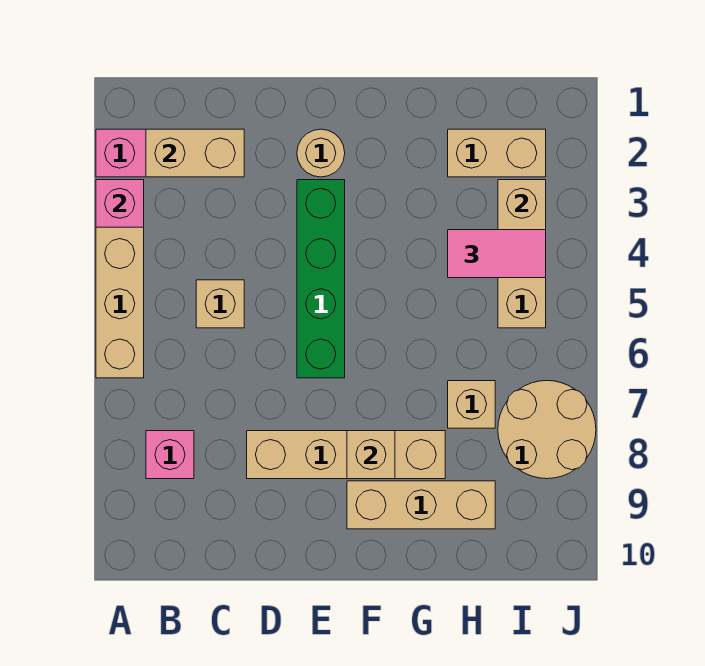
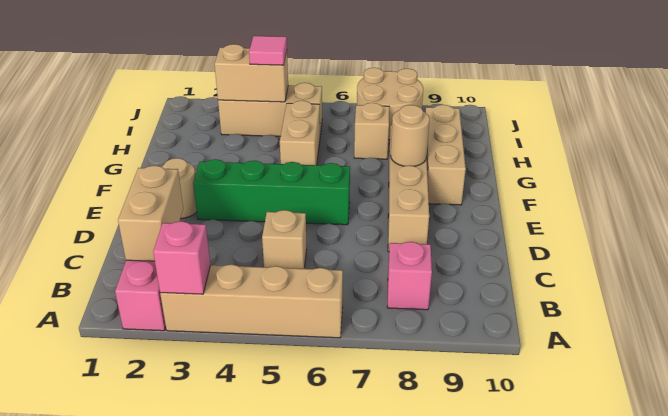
tan 1x1 brick [347,431,395,479] -> tan 1x1 round brick [390,105,430,166]
tan 1x2 brick [448,129,546,177] -> tan 1x2 brick moved to [280,101,320,165]
pink 1x2 tile [448,230,546,278] -> pink 1x1 tile [249,36,287,65]

